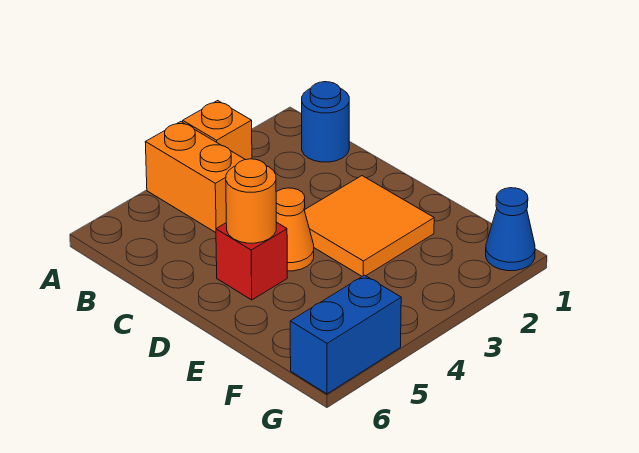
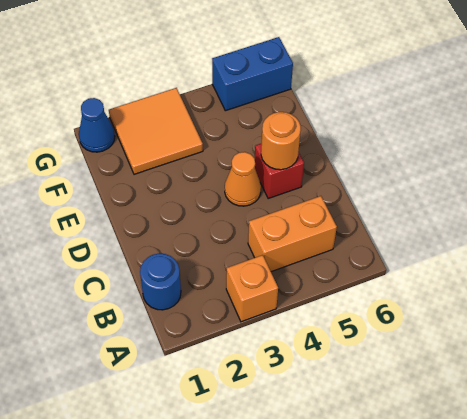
orange 1x2 brick [145,122,245,233] -> orange 1x2 brick turned to [248,196,337,272]
orange 2x2 tile [305,176,434,276] -> orange 2x2 tile moved to [109,88,203,174]

